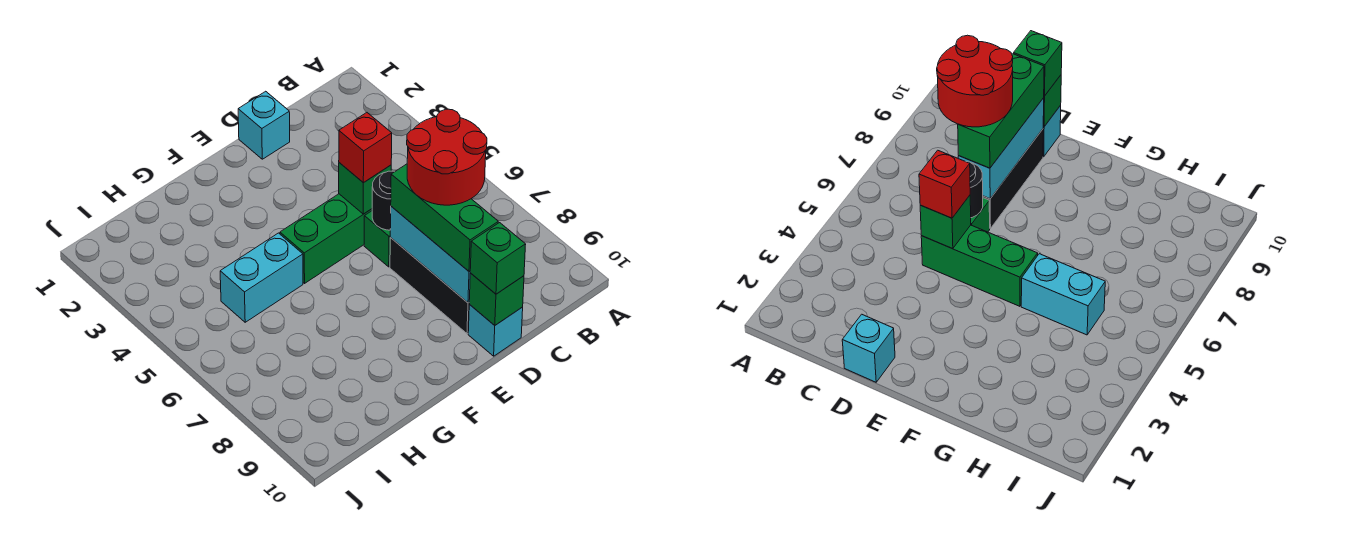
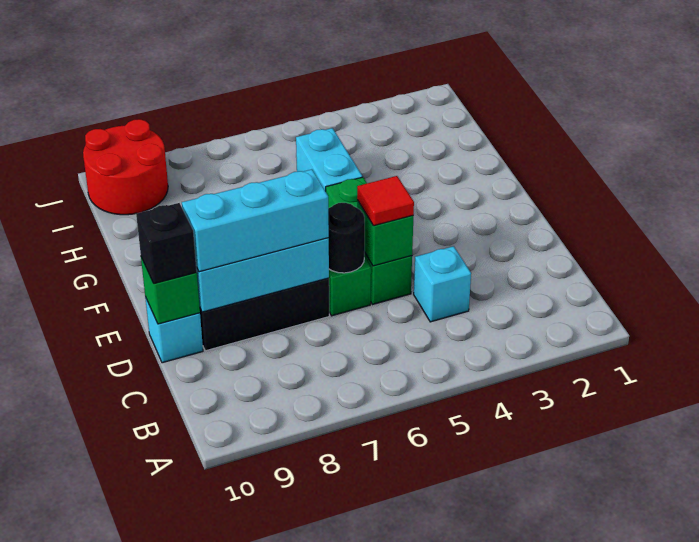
red 2x2 round brick [407,109,487,205] -> red 2x2 round brick moved to [83,119,168,215]
cyan 1x1 brick [238,91,290,159] -> cyan 1x1 brick moved to [414,246,471,322]
red 1x1 brick [339,113,392,183] -> red 1x1 tile [357,176,414,226]
green 1x3 brick [391,164,498,271] -> cyan 1x3 brick [182,169,329,272]
green 1x1 brick [470,223,526,294] -> black 1x1 brick [136,203,197,284]

